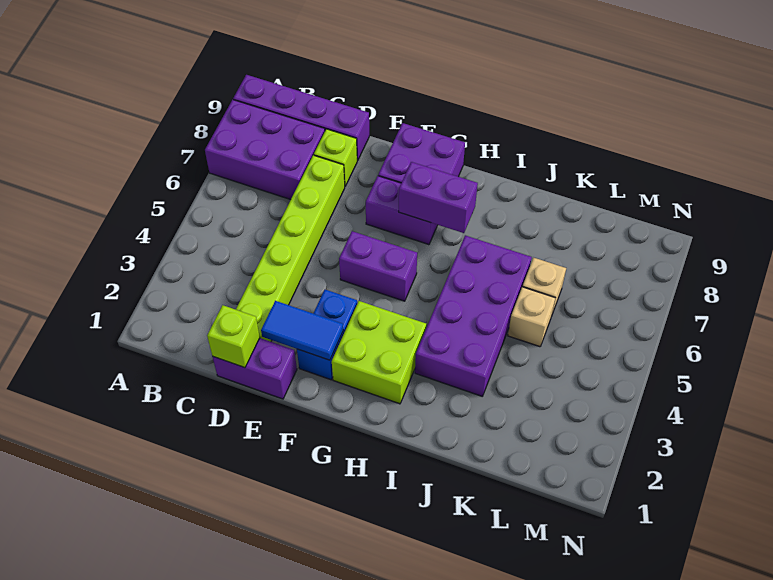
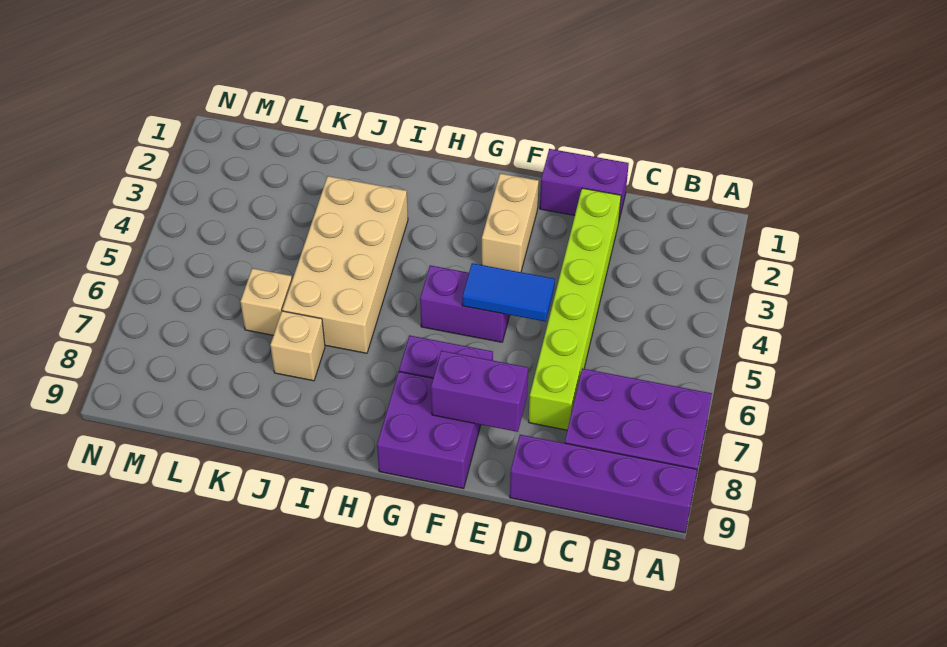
lime 1x1 brick [207,305,260,368] -> none
lime 1x1 brick [314,129,357,186] -> none
blue 1x2 tile [261,301,343,360] -> blue 1x2 tile moved to [462,263,555,322]
blue 1x2 brick [297,289,357,380] -> tan 1x2 brick [482,173,539,272]
lime 2x2 brick [332,301,426,404] -> none
purple 1x2 brick [399,162,478,233] -> purple 1x2 brick moved to [431,351,528,432]
purple 2x4 brick [415,235,532,396] -> tan 2x4 brick [282,176,408,353]
tan 1x1 brick [508,287,555,347] -> tan 1x1 brick moved to [270,311,325,381]

